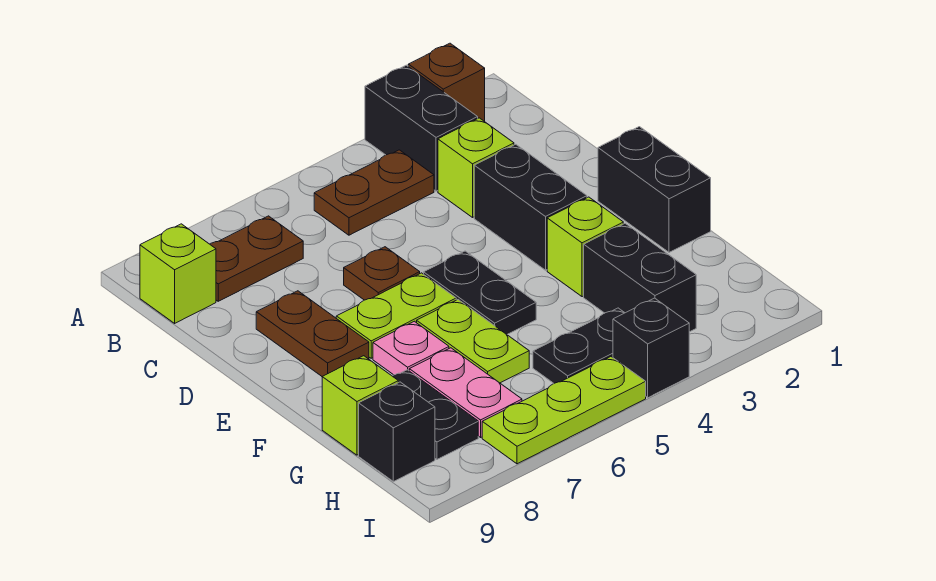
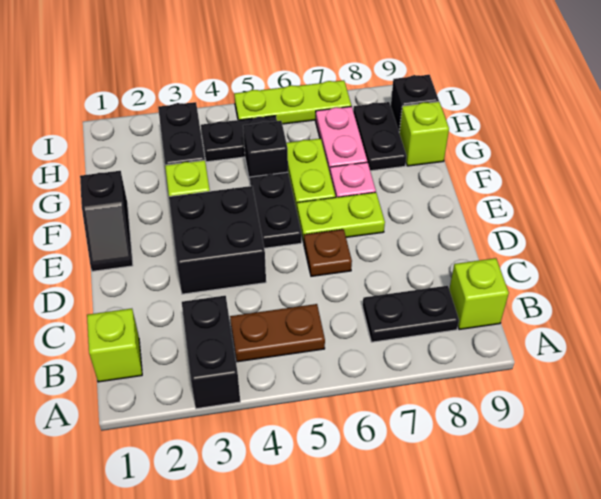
brown 1x1 brick [408,43,485,122] -> none
brown 1x2 plate [210,216,303,301] -> black 1x2 plate [363,286,459,342]
lime 1x1 brick [438,118,514,217] -> lime 1x1 brick moved to [87,309,142,382]
black 1x2 brick [474,144,587,270] -> black 2x2 brick [169,186,266,294]
brown 1x2 plate [256,291,369,377] -> none
black 1x2 brick [598,127,711,252] -> black 1x2 slope [80,171,133,271]
black 1x1 brick [613,298,689,398] -> black 1x1 brick moved to [243,121,288,182]

